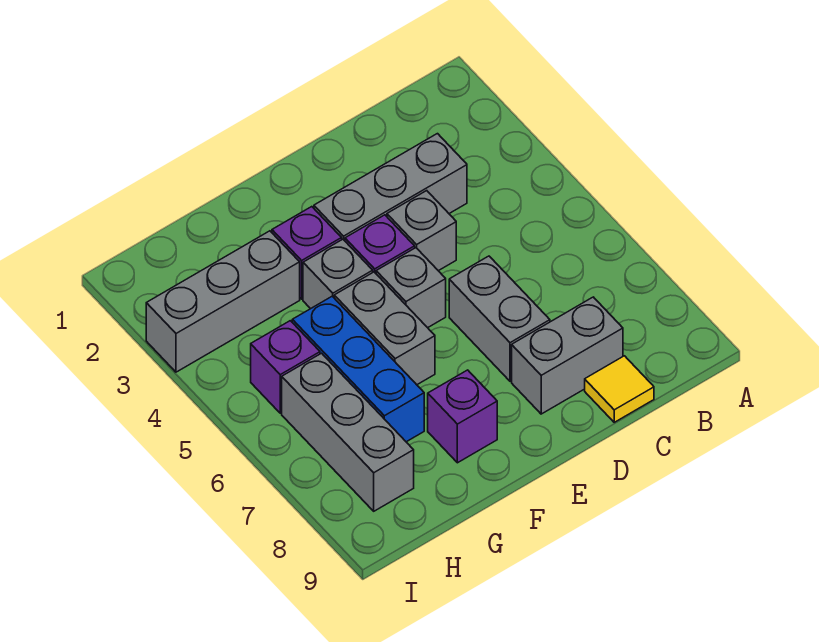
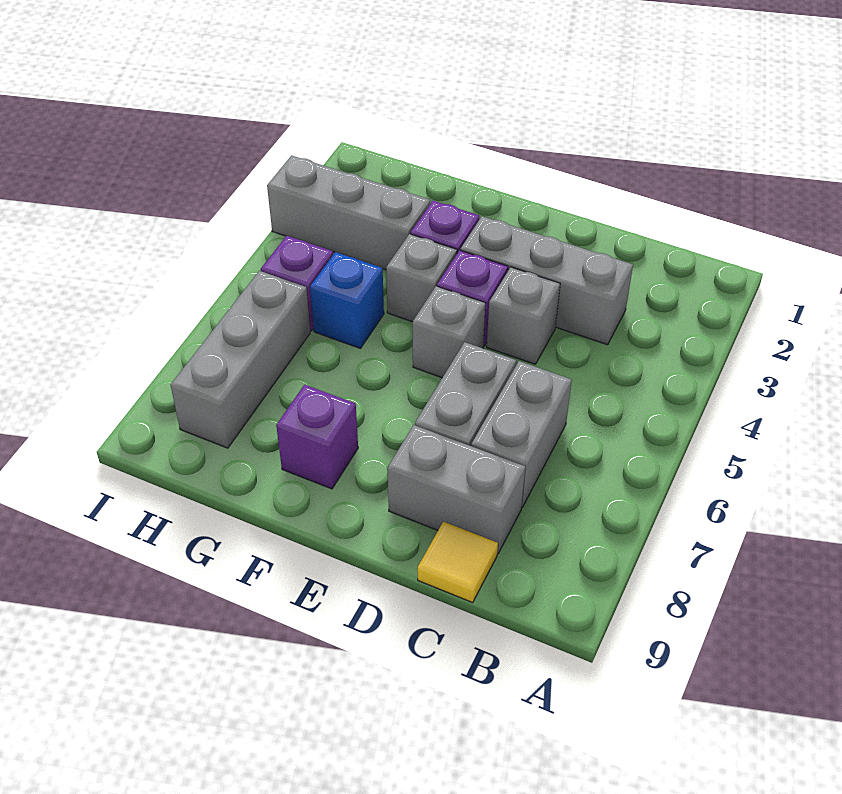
grey 1x2 brick [334,272,435,385] -> grey 1x2 brick moved to [471,361,572,508]
blue 1x3 brick [292,296,424,442] -> blue 1x1 brick [310,252,384,348]

